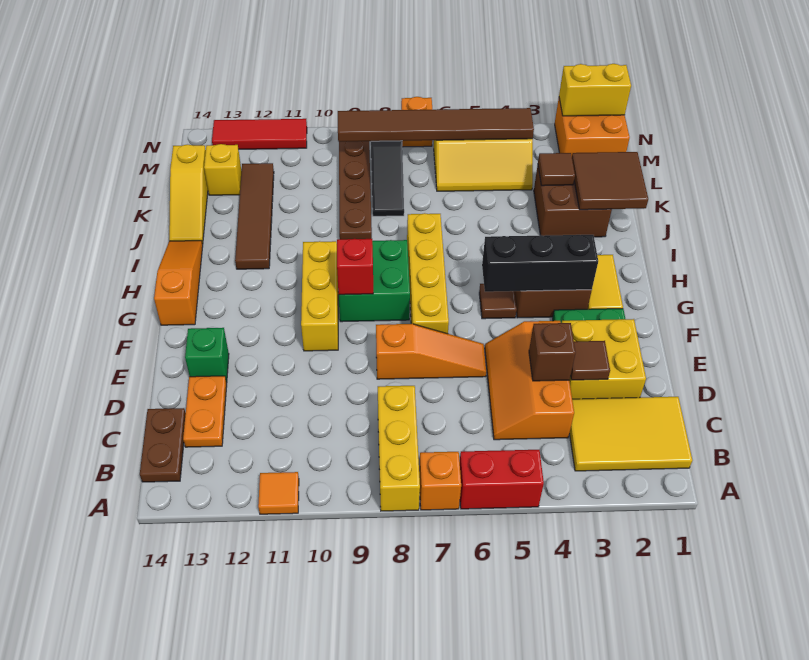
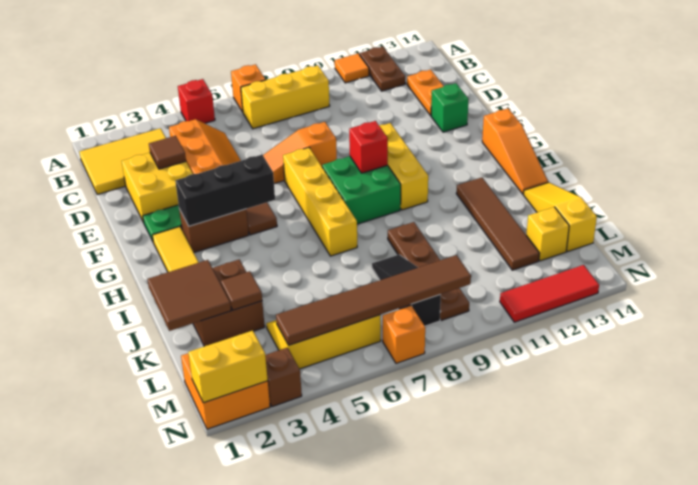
red 1x2 brick [460,450,544,509] -> red 1x1 brick [178,79,215,123]
yellow 1x3 brick [378,386,420,511] -> yellow 1x3 brick turned to [241,65,330,129]
brown 1x2 plate [140,408,186,482] -> brown 1x2 plate moved to [360,47,405,91]
brown 1x1 brick [529,323,576,381] -> brown 1x1 brick moved to [265,348,302,407]

